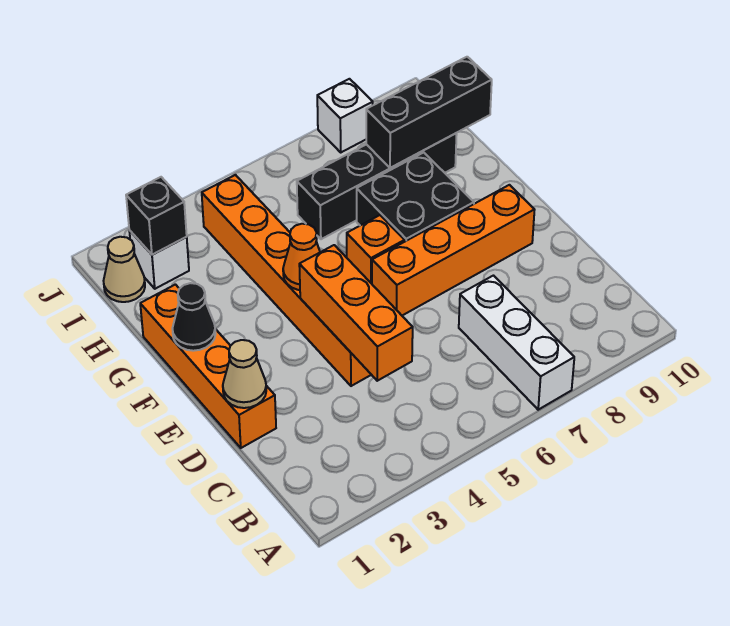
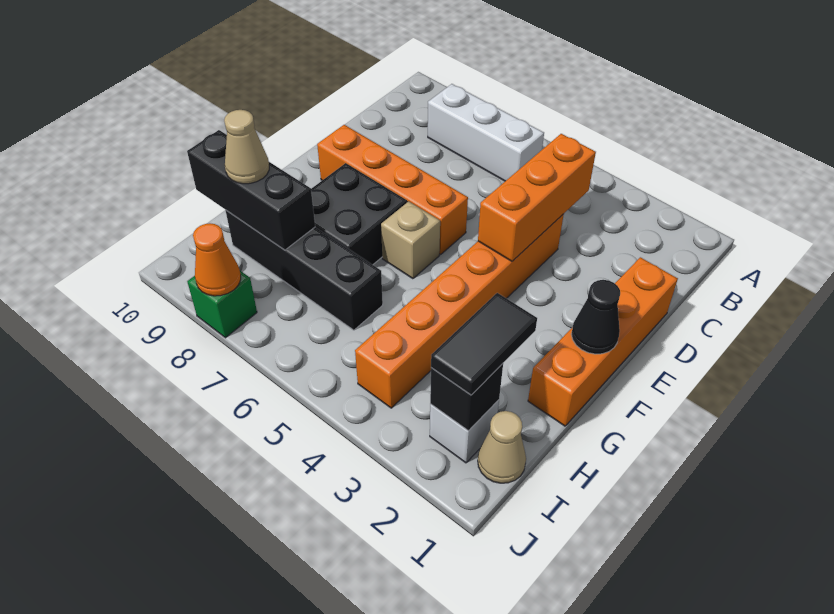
white 1x3 brick [459,276,574,410] -> white 1x3 brick turned to [428,84,544,181]
tan 1x1 cone [223,340,266,408] -> tan 1x1 cone moved to [224,110,269,184]
orange 1x1 cone [283,224,320,290] -> orange 1x1 cone moved to [193,223,241,296]
orange 1x1 brick [347,215,405,284] -> tan 1x1 brick [381,201,440,279]
none -> black 1x2 tile [431,293,537,395]
white 1x1 brick [317,79,373,152] -> green 1x1 brick [187,271,257,338]

